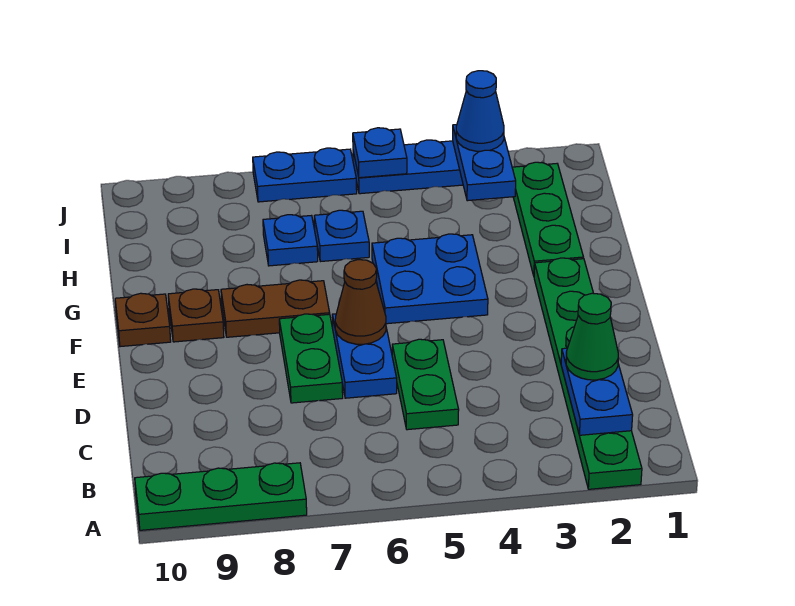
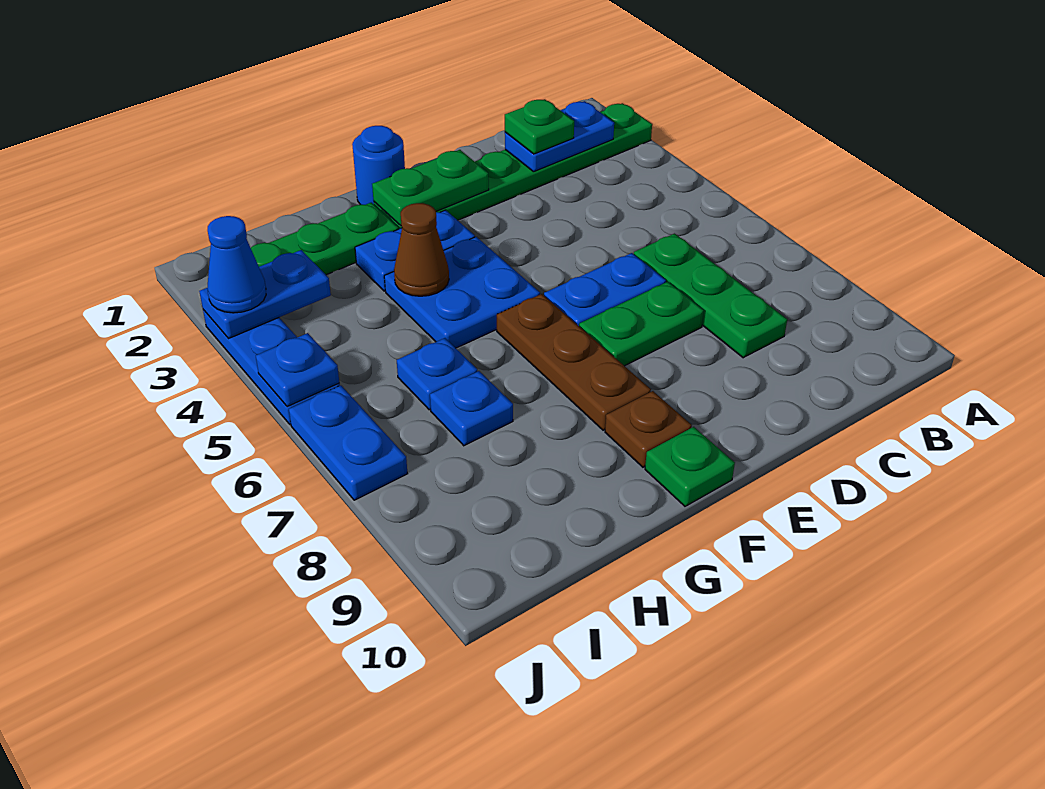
green 1x3 plate [135,463,307,530] -> green 1x3 plate moved to [634,234,787,358]
green 1x1 cone [566,293,618,380] -> green 1x1 plate [505,99,574,154]
green 1x2 plate [392,339,459,430] -> green 1x2 plate moved to [372,150,489,226]
brown 1x1 cone [335,260,386,344] -> brown 1x1 cone moved to [394,203,449,296]
none -> blue 1x1 round brick [352,126,405,205]
none -> blue 1x2 plate [355,210,475,291]
brown 1x2 plate [221,280,330,337] -> brown 1x3 plate [497,294,651,430]
brown 1x1 plate [115,293,171,347] -> green 1x1 plate [645,427,735,506]

